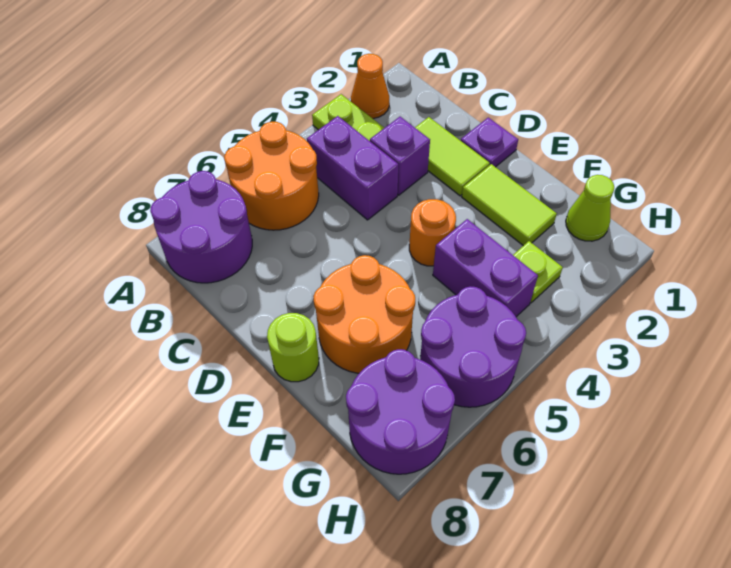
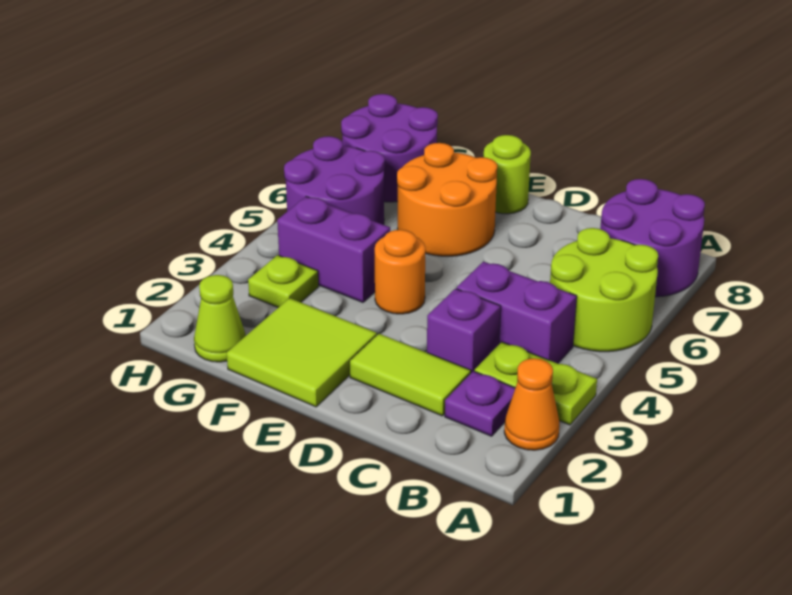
orange 2x2 round brick [224,122,319,230] -> lime 2x2 round brick [550,228,658,352]
purple 1x1 plate [461,118,518,167] -> purple 1x1 plate moved to [445,371,515,436]
lime 1x2 tile [462,164,557,246] -> lime 2x2 tile [227,298,377,407]

